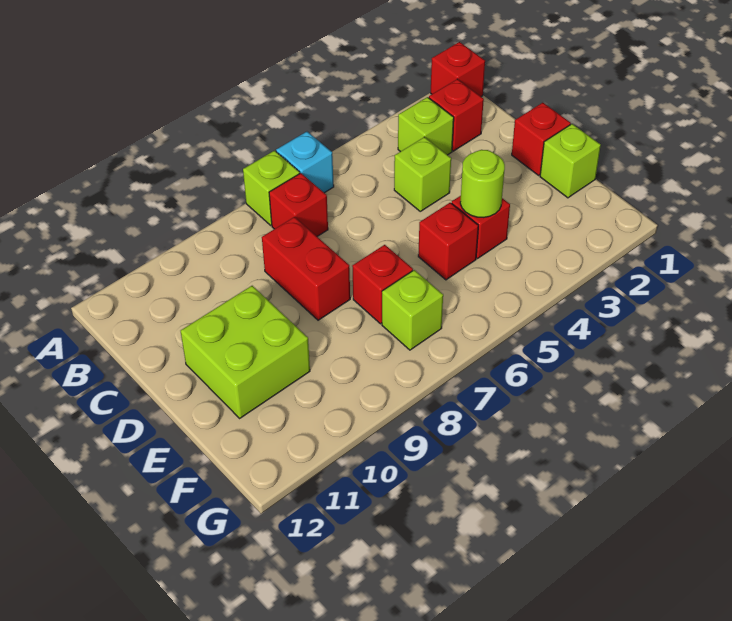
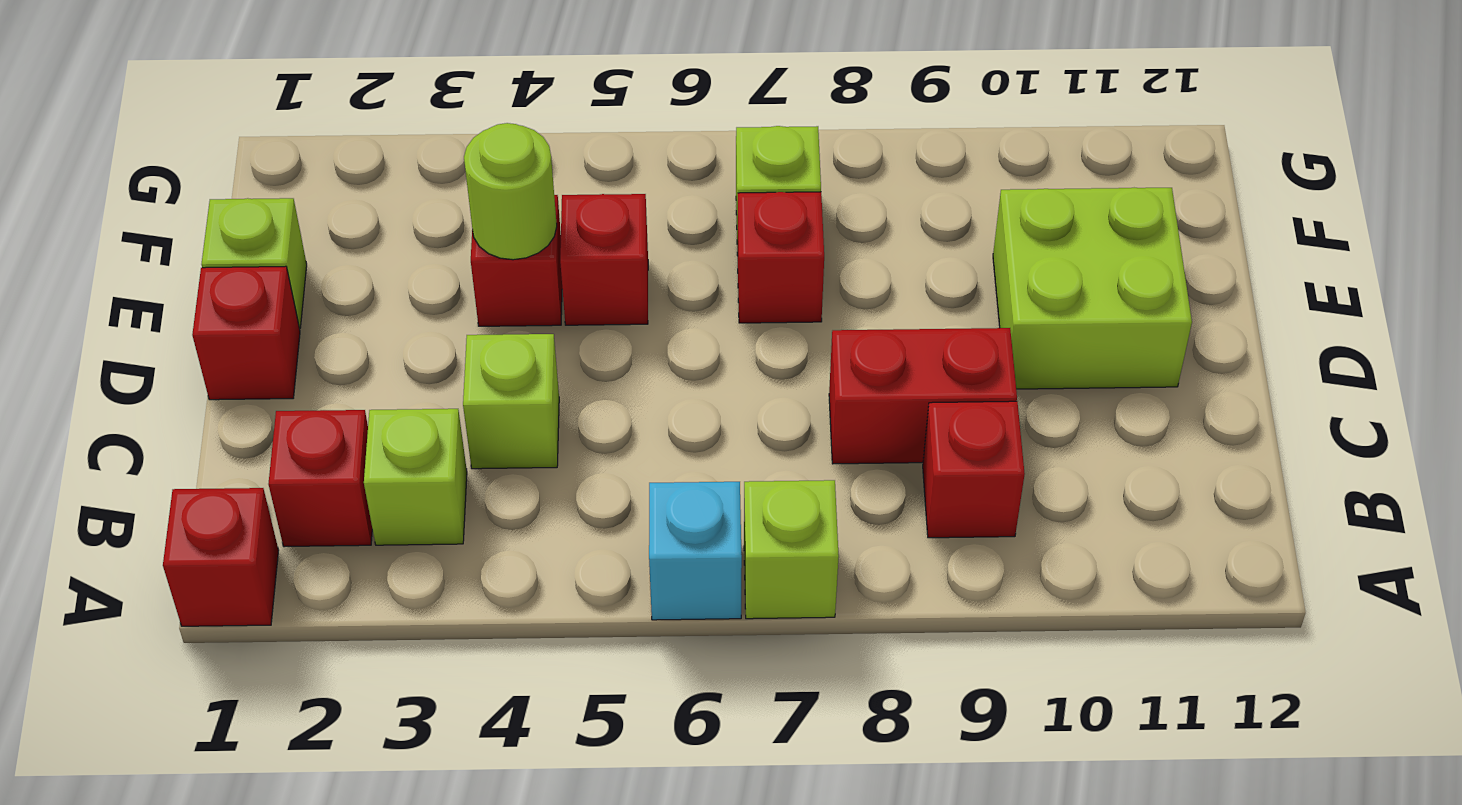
red 1x1 brick [269,173,328,236] -> red 1x1 brick moved to [923,401,1025,538]
red 1x2 brick [262,217,350,320] -> red 1x2 brick turned to [829,328,1017,464]

